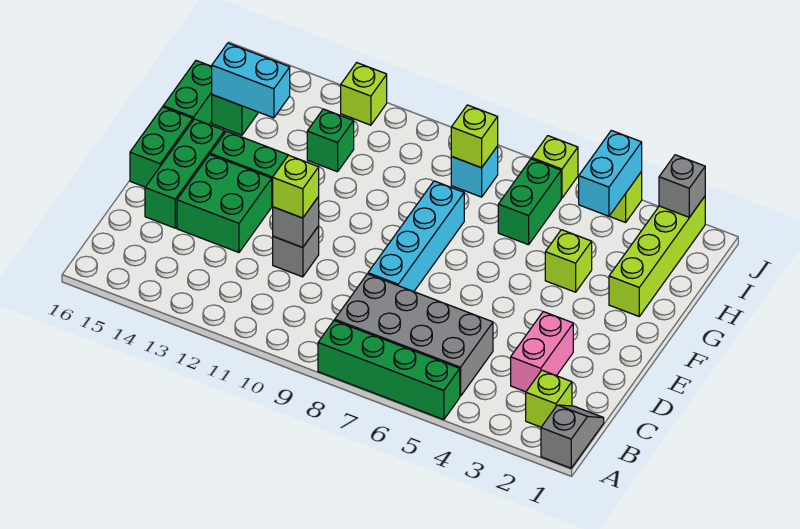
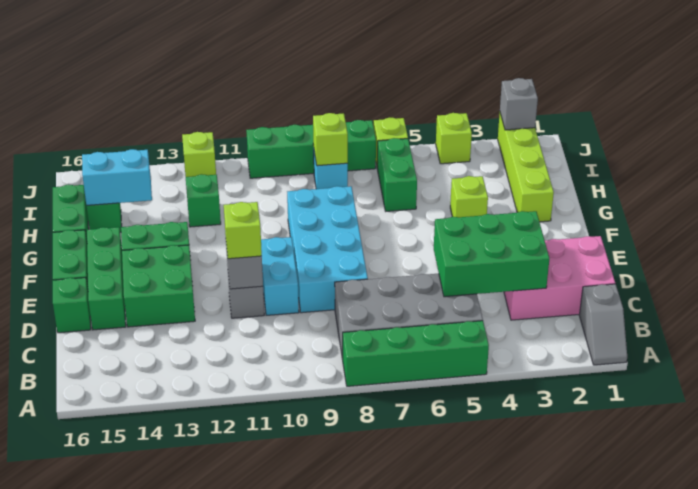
grey 1x2 slope [541,405,604,468] -> grey 1x2 slope turned to [579,284,627,365]
lime 1x1 brick [526,370,572,427] -> none
pink 1x2 brick [511,312,573,392] -> pink 2x3 brick [504,236,615,320]
none -> green 2x3 brick [434,211,549,297]
cyan 1x4 brick [368,181,464,292] -> cyan 2x4 brick [287,186,368,313]
none -> green 1x1 brick [53,278,91,333]
cyan 1x2 brick [579,130,642,216] -> cyan 1x2 brick moved to [261,237,299,315]
none -> green 1x4 brick [246,120,376,178]

